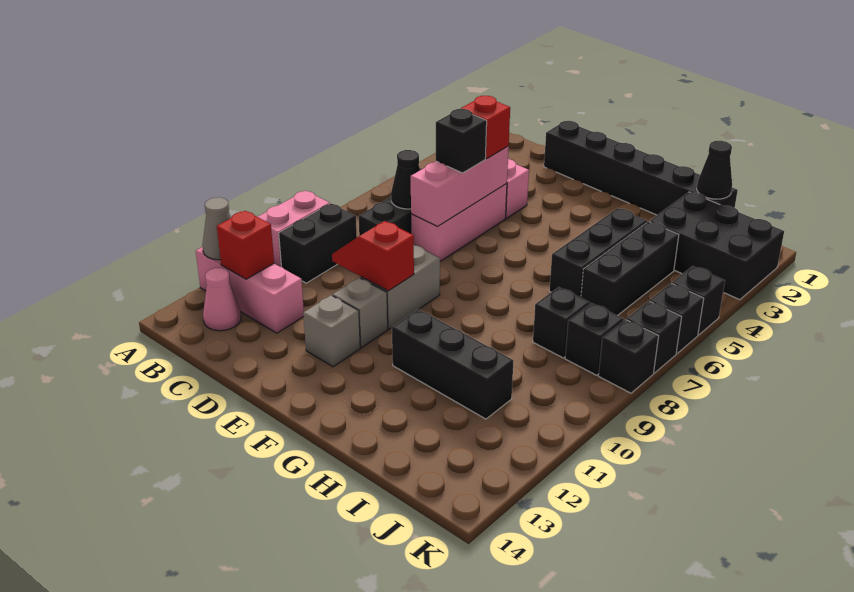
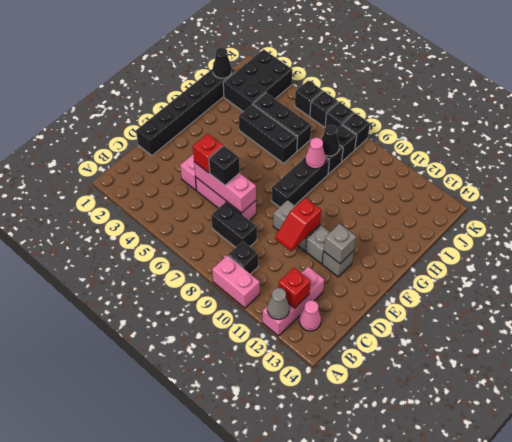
black 1x2 brick [279,204,357,283] -> black 1x1 brick [228,241,258,274]
black 1x1 cone [391,150,420,209] -> black 1x1 cone moved to [322,125,339,156]
none -> grey 1x1 brick [324,224,356,263]
black 1x3 brick [392,309,514,419] -> black 1x3 brick moved to [272,157,329,207]
none -> pink 1x1 cone [305,138,326,169]

